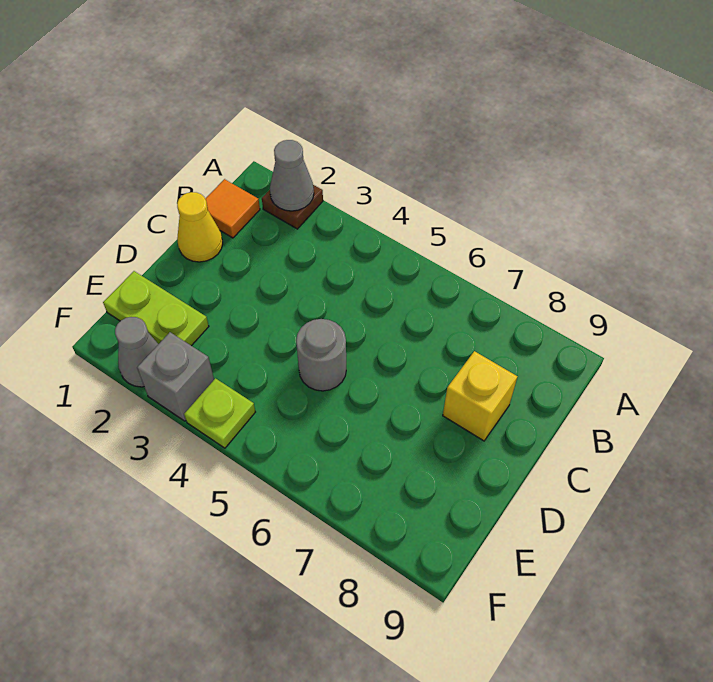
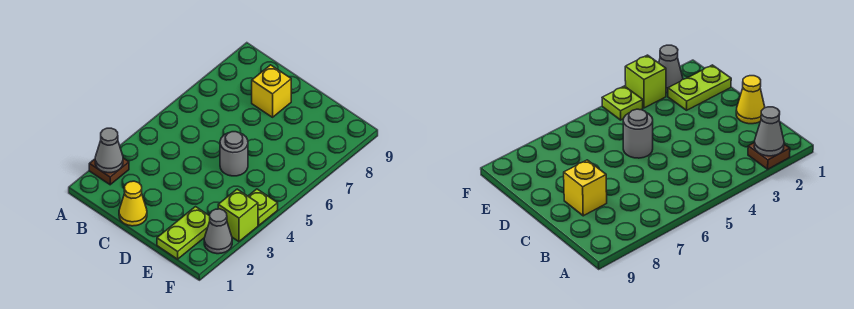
orange 1x1 tile [205,179,260,238] -> none
grey 1x1 brick [137,332,214,421] -> lime 1x1 brick [218,189,258,241]

